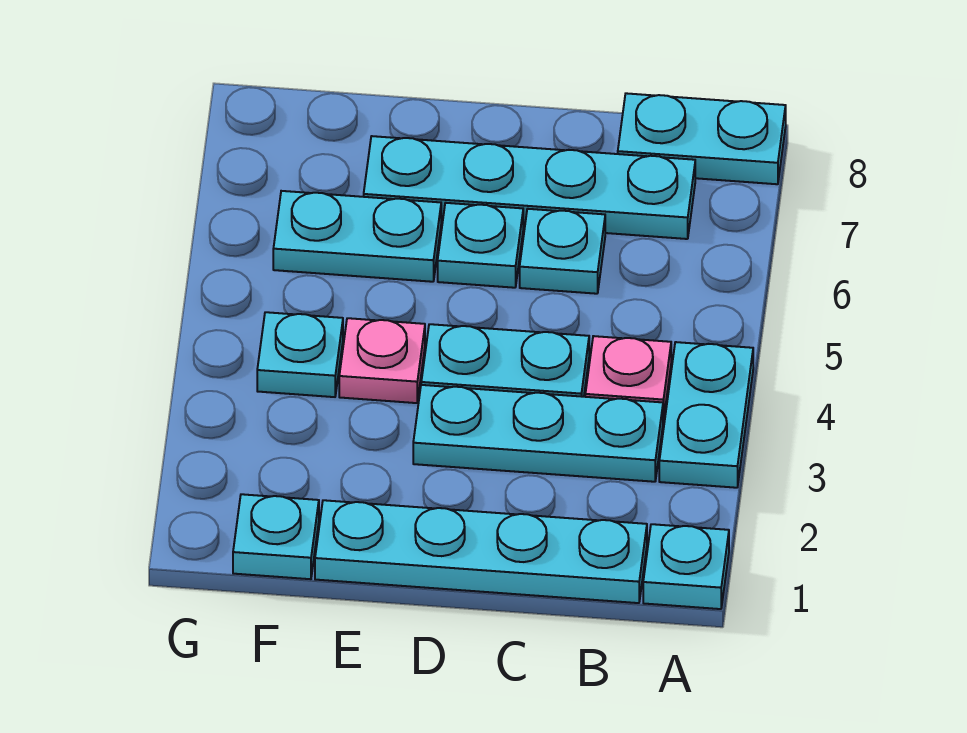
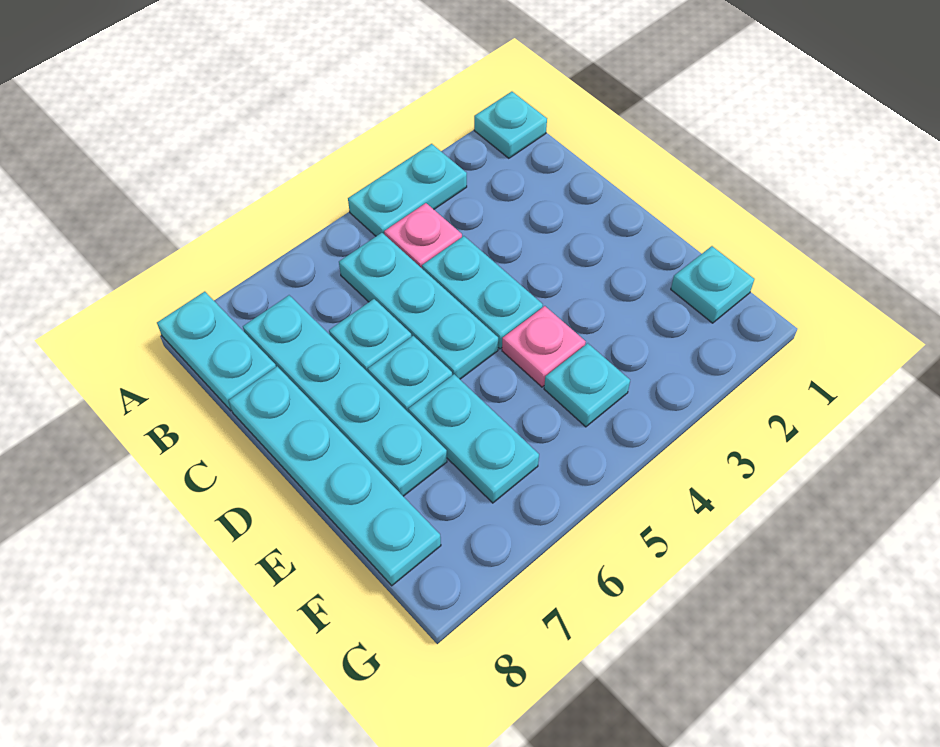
cyan 1x4 plate [315,500,647,603] -> cyan 1x4 plate moved to [229,366,441,586]
cyan 1x3 plate [413,385,663,482] -> cyan 1x3 plate moved to [339,233,498,379]

